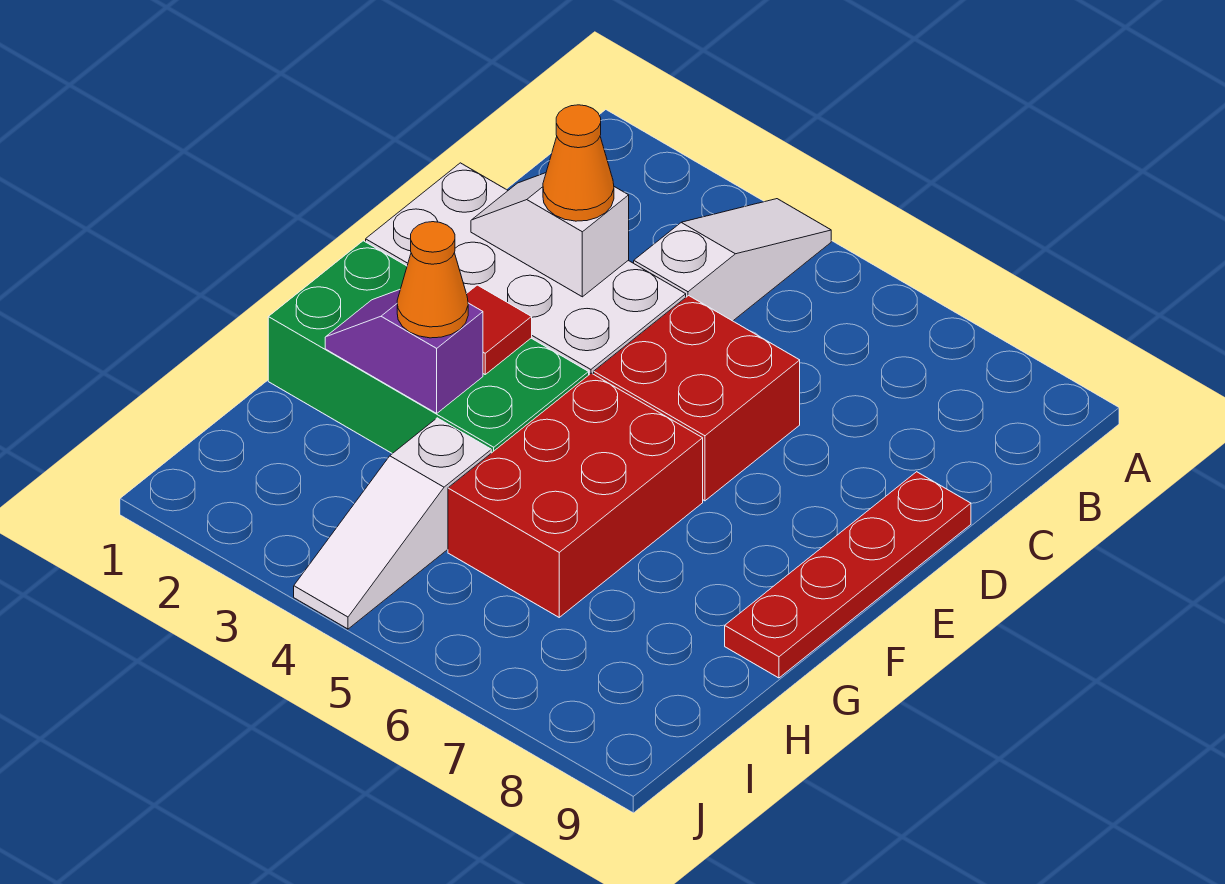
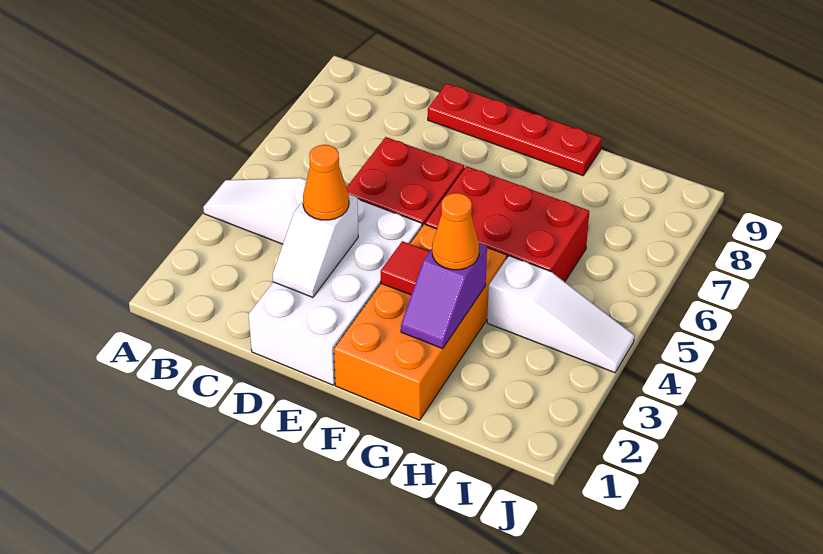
green 2x4 brick [268,241,589,454] -> orange 2x4 brick [334,224,507,420]

